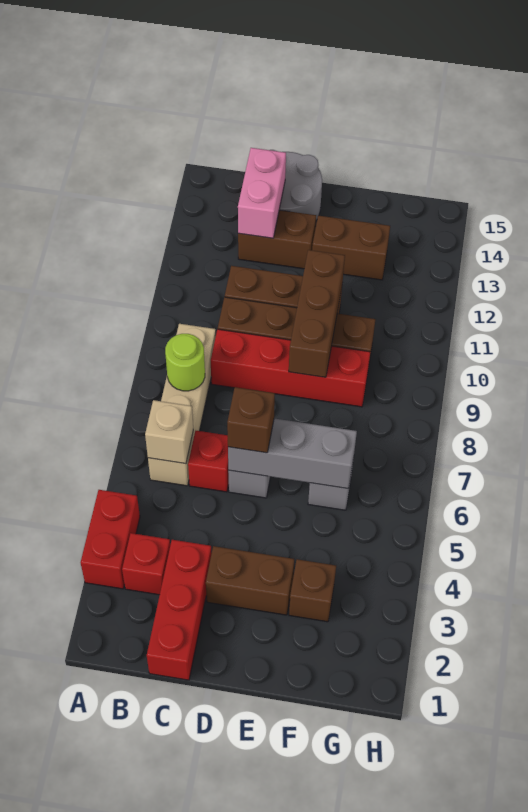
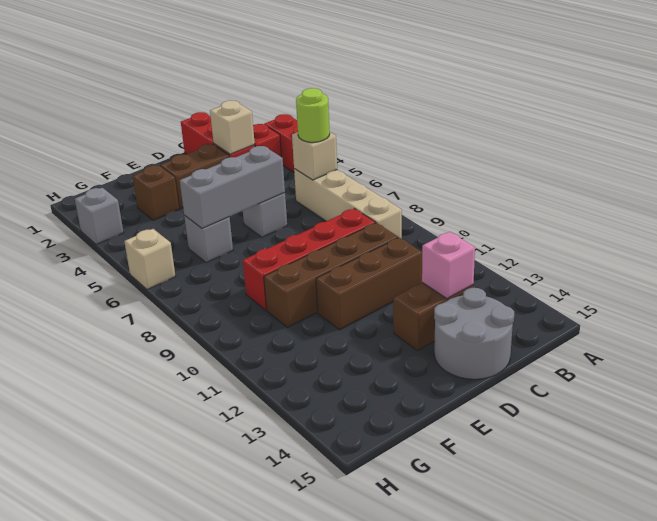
lime 1x1 round brick [165,334,205,391] -> lime 1x1 round brick moved to [296,88,330,142]
none -> tan 1x1 brick [210,101,255,154]
red 1x1 brick [188,431,229,492] -> none
pink 1x2 brick [238,148,286,238] -> pink 1x1 brick [422,232,475,299]
brown 1x1 brick [227,387,275,453] -> none
brown 1x3 brick [289,250,345,377] -> none
brown 1x2 brick [312,216,390,280] -> none
none -> grey 1x1 brick [75,188,124,244]
none -> tan 1x1 brick [124,229,176,289]

